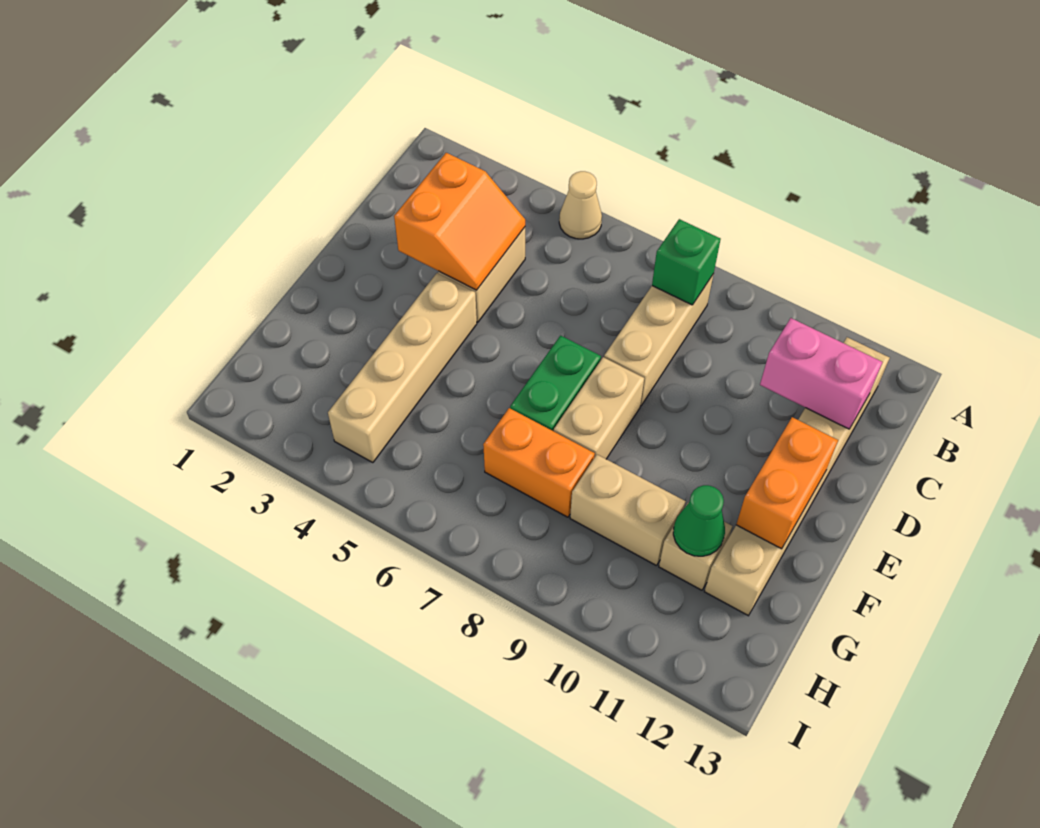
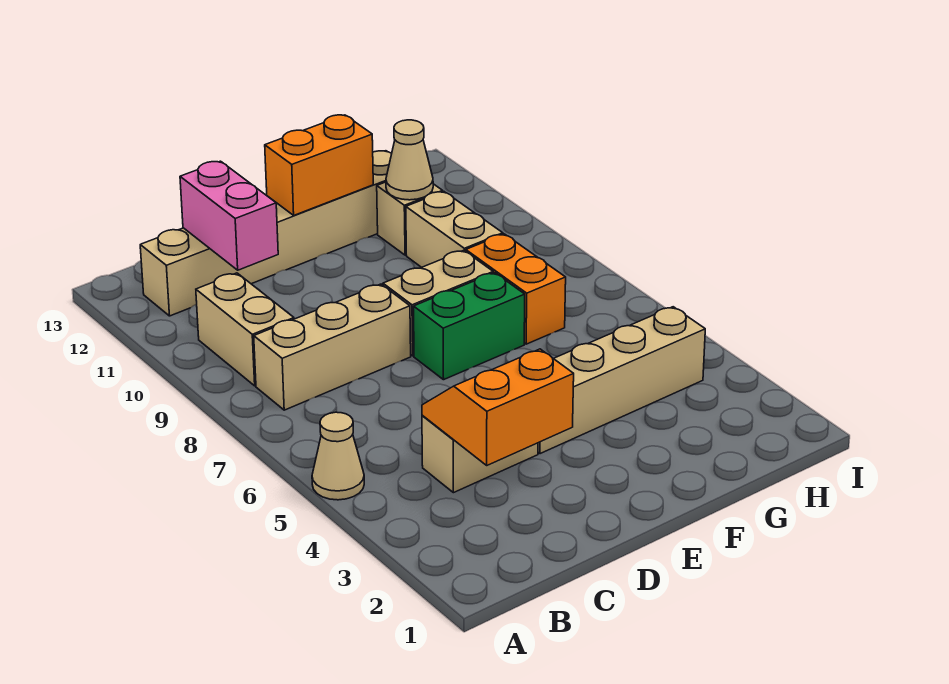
green 1x1 brick [652,219,721,305] -> none
none -> tan 1x2 brick [196,273,294,386]
green 1x1 cone [673,485,725,556] -> tan 1x1 cone [386,120,433,200]

